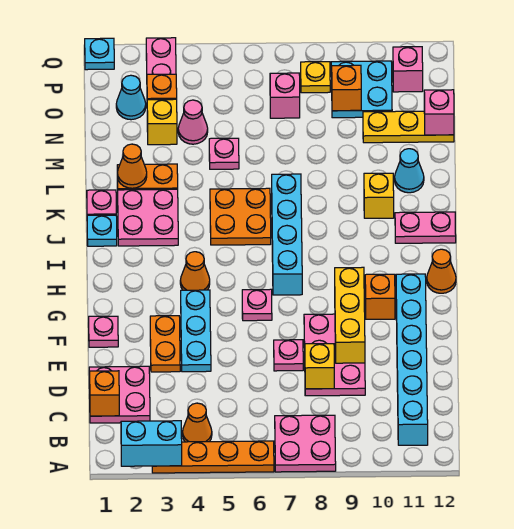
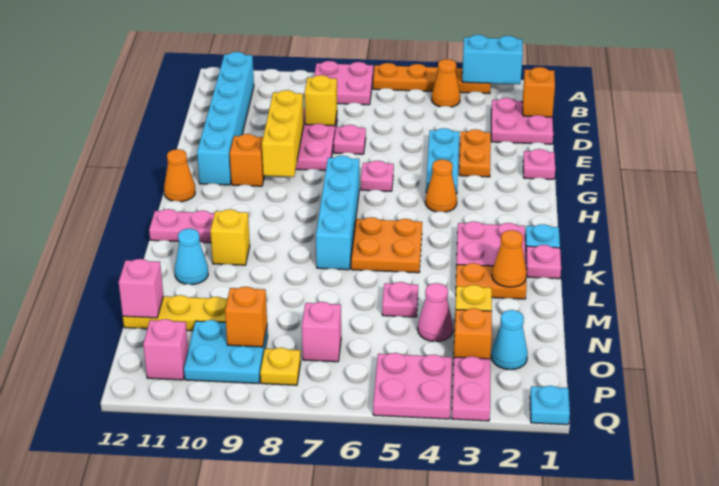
none -> pink 2x2 plate [373,353,452,419]

